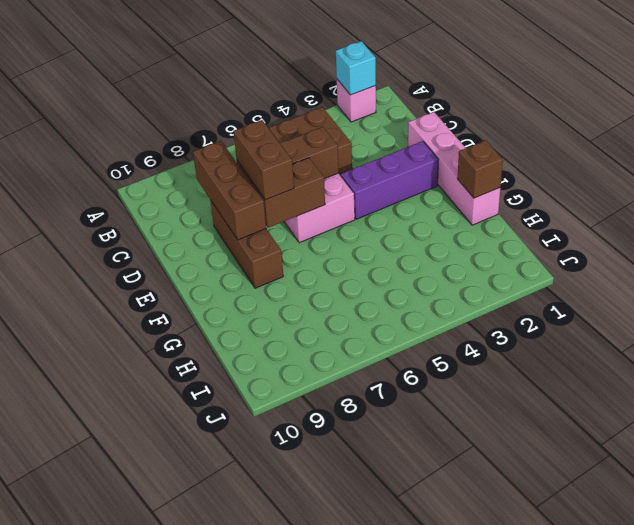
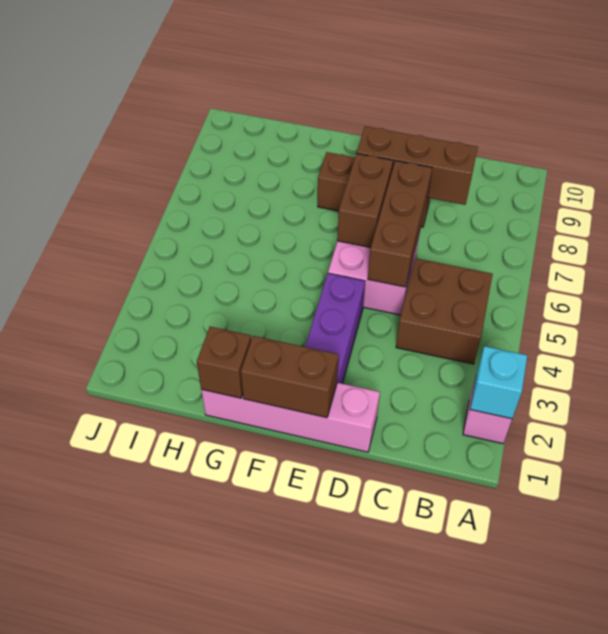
brown 1x2 brick [233,120,294,200] -> brown 1x2 brick moved to [241,336,339,418]

